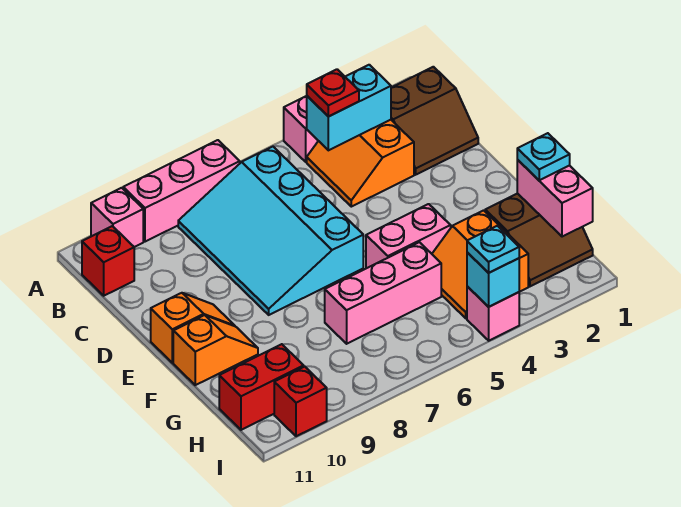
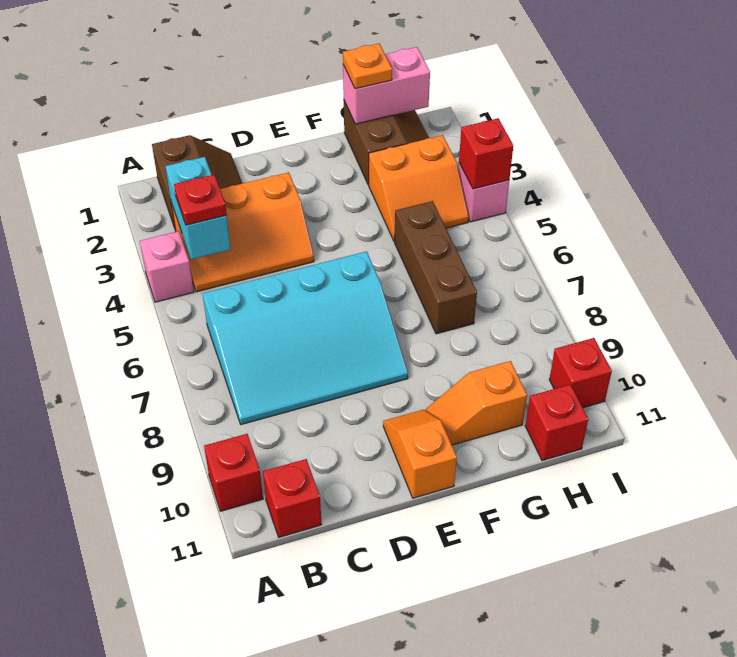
pink 1x3 brick [123,140,240,242] -> none
pink 1x1 brick [91,188,143,247] -> red 1x1 brick [204,434,263,511]
orange 2x2 slope [307,120,414,207] -> orange 2x3 slope [171,172,314,292]
pink 1x2 brick [366,204,451,268] -> none
orange 1x2 slope [173,315,258,385] -> orange 1x2 slope turned to [426,361,527,445]
cyan 1x1 plate [517,133,570,180] -> orange 1x1 plate [343,44,392,89]
pink 1x3 brick [325,242,441,344] -> brown 1x3 brick [395,201,477,334]
red 1x2 brick [219,344,304,430] -> red 1x1 brick [525,385,588,461]
cyan 1x1 brick [467,252,519,307] -> red 1x1 brick [459,118,513,189]
cyan 1x1 plate [467,226,519,273] -> none

